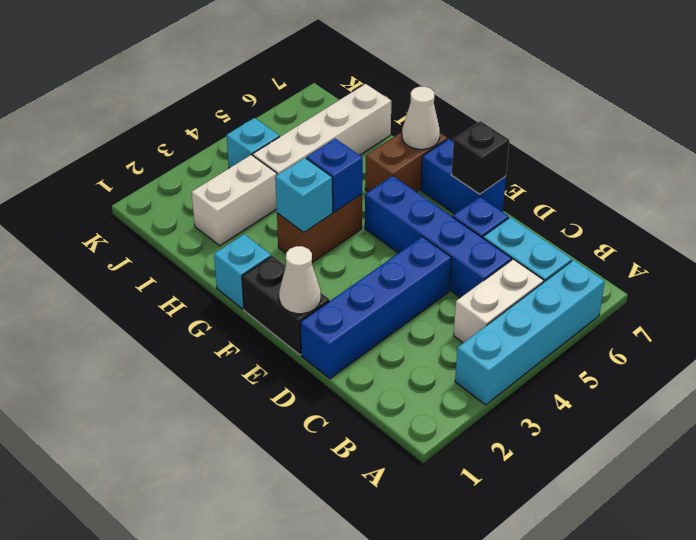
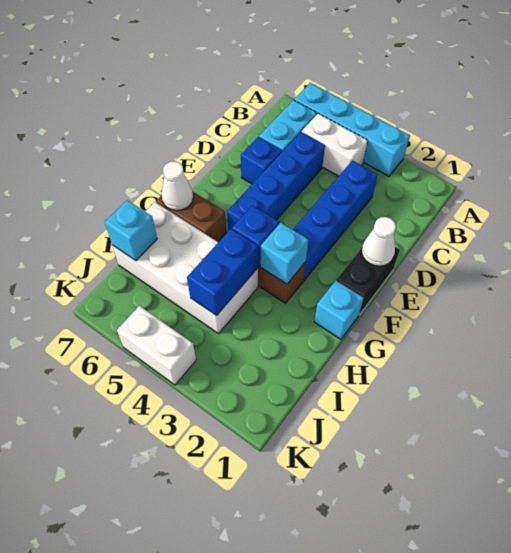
blue 1x4 brick [300,237,451,378] -> blue 1x4 brick turned to [293,160,378,280]
blue 1x2 brick [421,139,506,214] -> blue 1x2 brick moved to [187,229,258,316]
black 1x1 brick [452,121,509,194] -> none
white 1x2 brick [192,155,277,246] -> white 1x2 brick moved to [117,306,196,385]
white 1x4 brick [253,84,391,175] -> white 2x4 brick [112,202,258,334]
cyan 1x1 brick [227,118,280,168] -> cyan 1x1 brick moved to [105,200,157,261]

